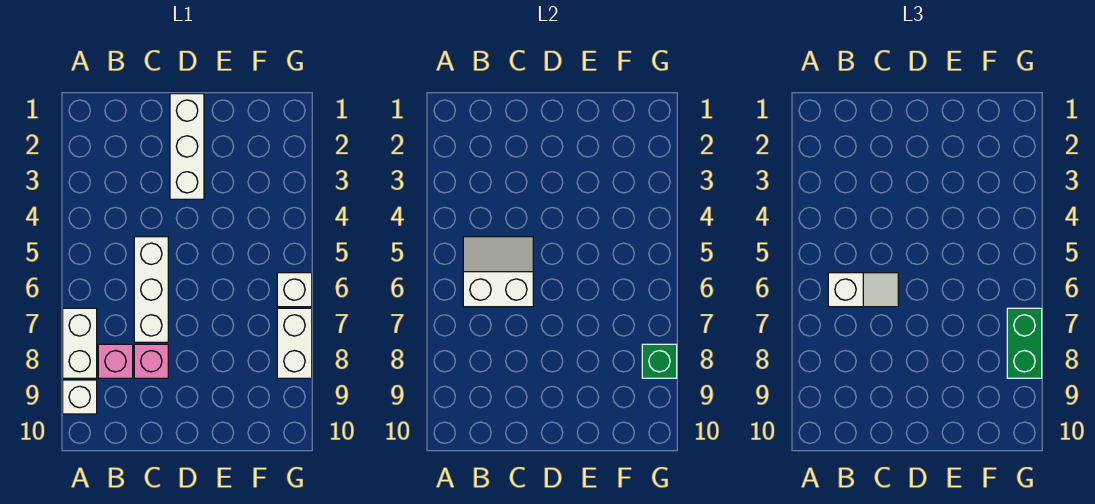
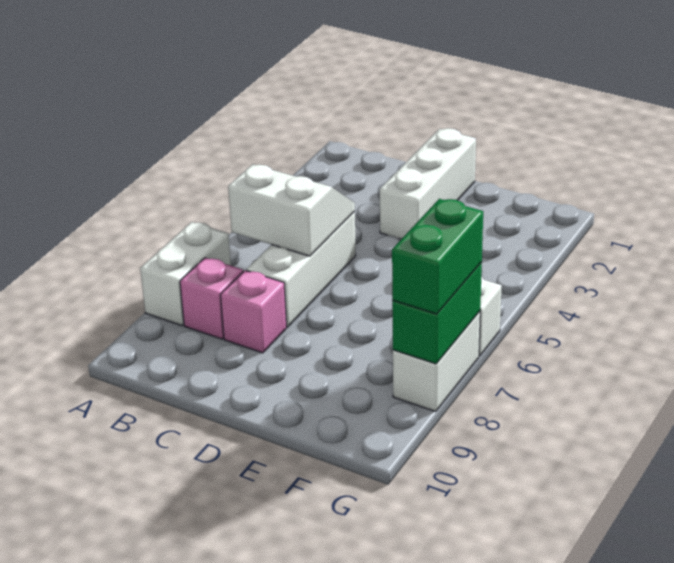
white 1x1 brick [63,380,97,414] -> none
white 1x2 slope [828,273,898,307] -> none
green 1x1 brick [642,344,677,378] -> green 1x2 brick [392,262,482,364]

